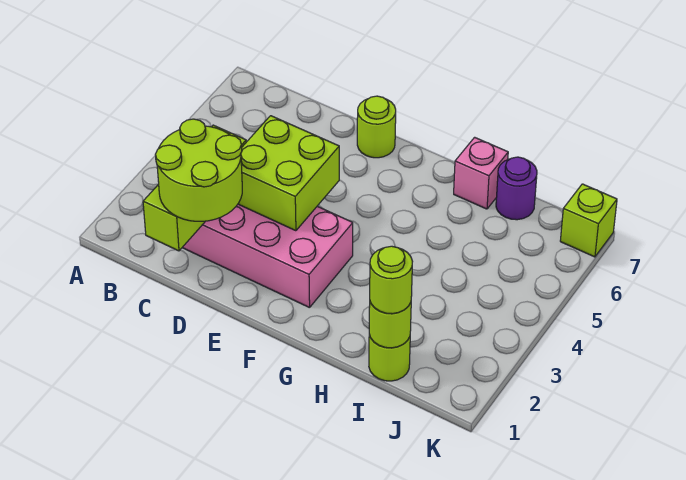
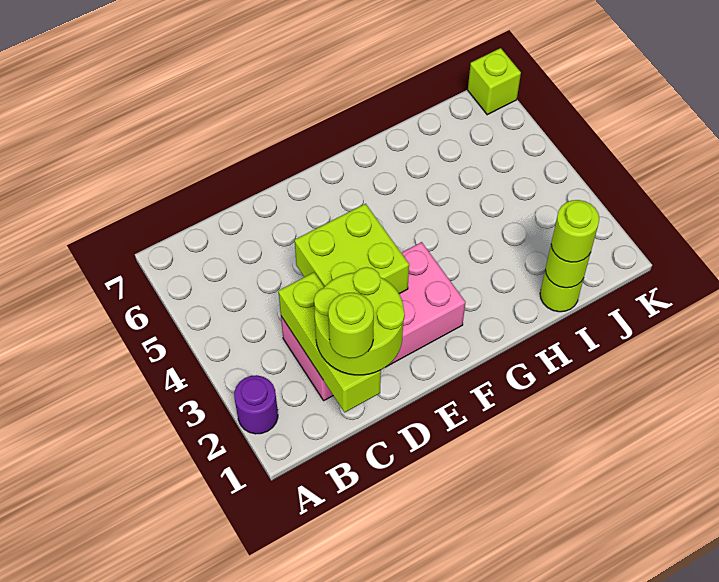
lime 1x1 round brick [357,96,396,158] -> lime 1x1 round brick moved to [328,293,374,358]
pink 1x1 brick [454,137,508,209] -> none
purple 1x1 round brick [496,157,537,220] -> purple 1x1 round brick moved to [234,375,278,434]

